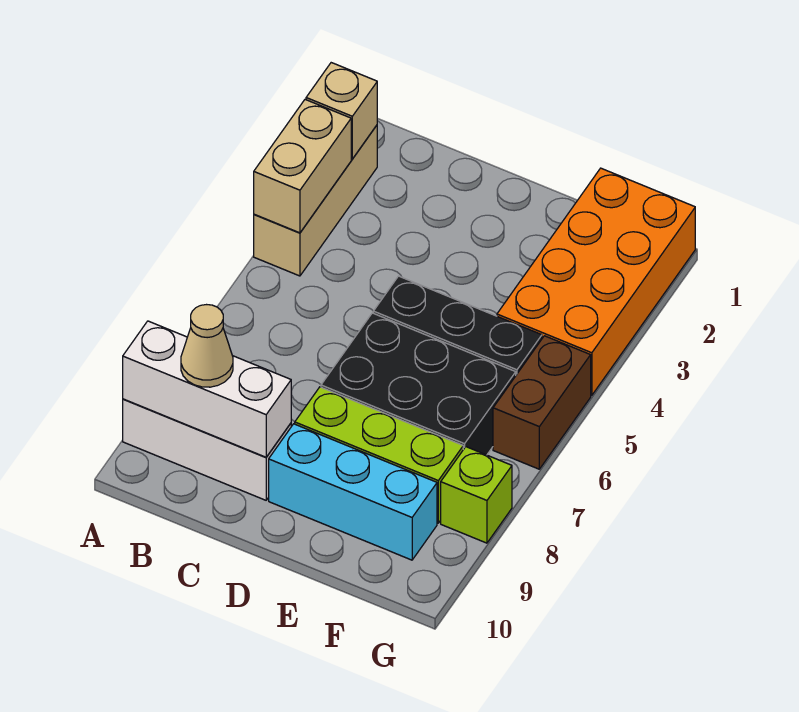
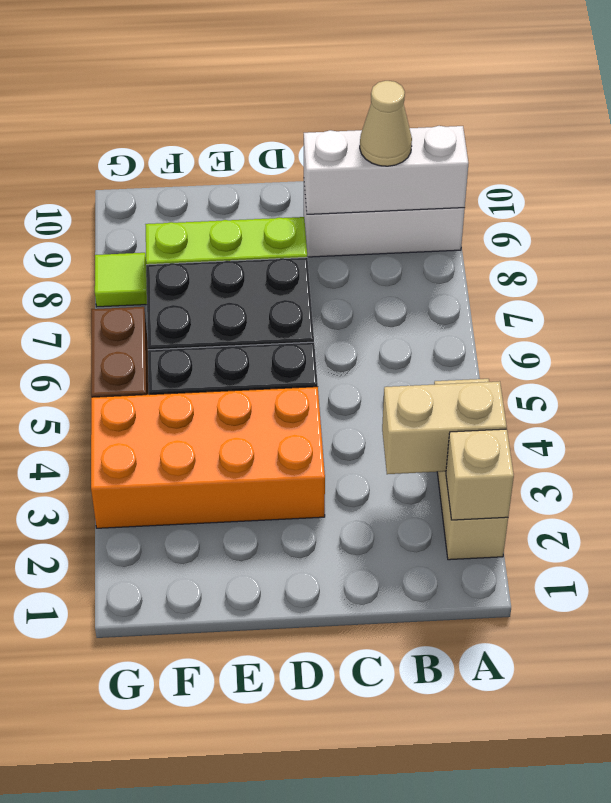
tan 1x2 brick [254,100,351,233] -> tan 1x2 brick turned to [382,381,507,474]
cyan 1x3 brick [269,424,437,560] -> none
orange 2x4 brick [497,168,695,395] -> orange 2x4 brick turned to [91,387,325,528]
lime 1x1 brick [441,447,512,543] -> lime 1x1 tile [95,253,147,307]

